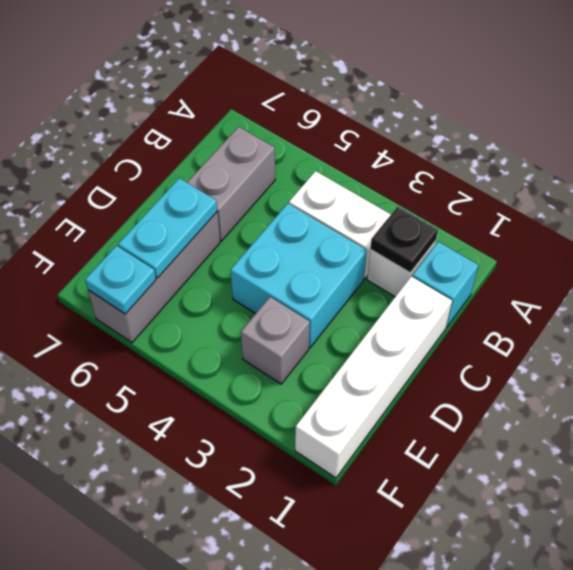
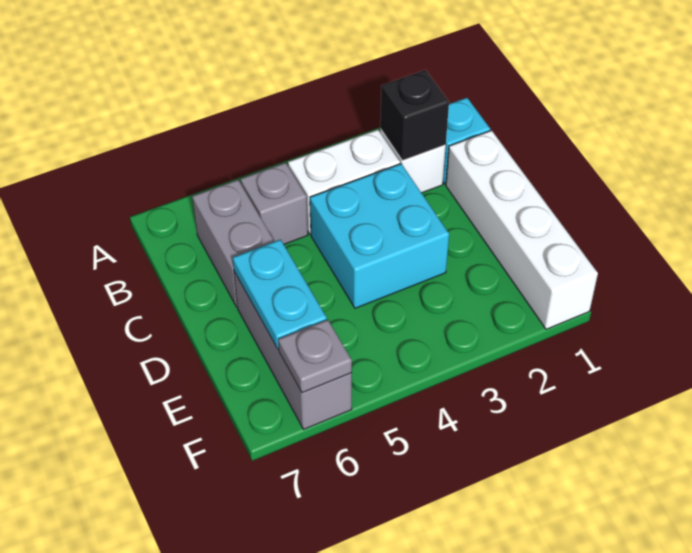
black 1x1 plate [370,207,438,273] -> black 1x1 brick [380,70,449,160]
grey 1x1 brick [241,297,310,384] -> grey 1x1 brick moved to [241,163,308,244]
cyan 1x1 plate [85,246,156,314] -> grey 1x1 plate [278,320,352,393]

